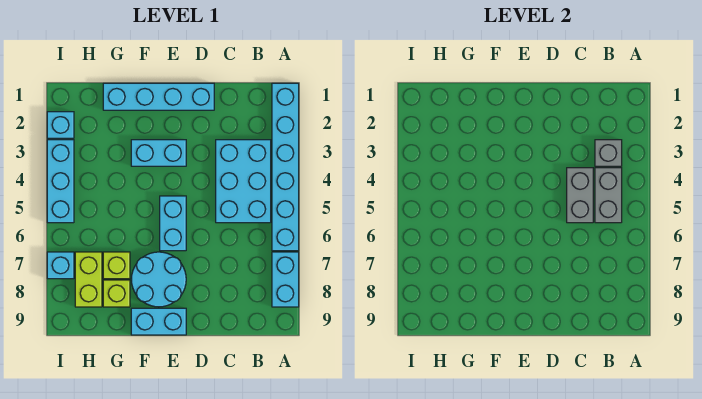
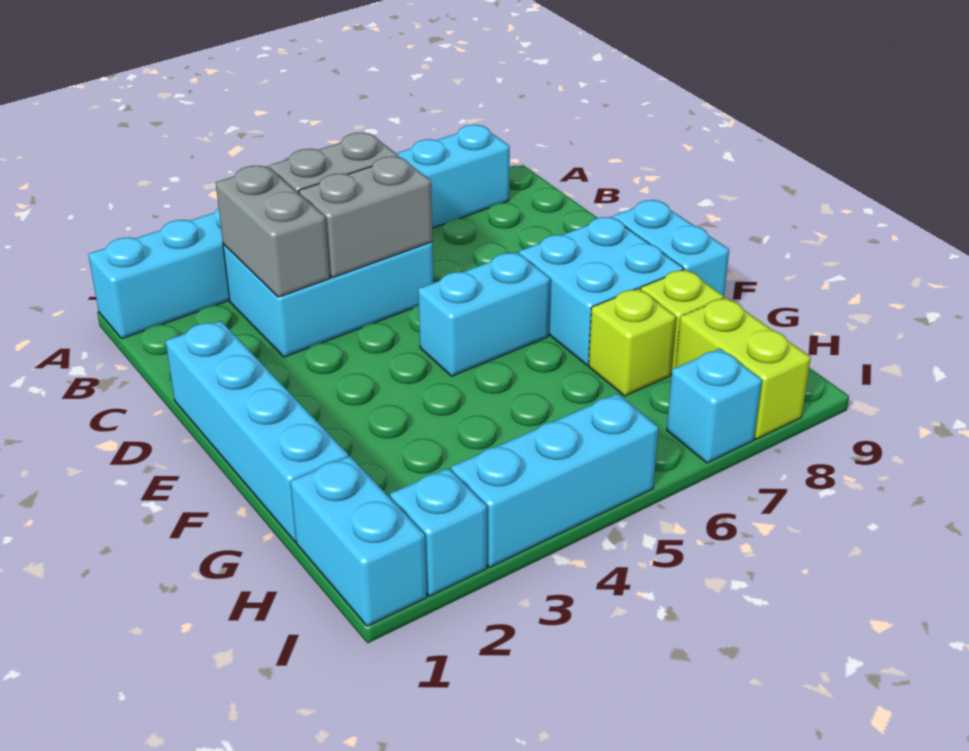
grey 1x1 brick [595,140,622,166] -> grey 1x2 brick [216,166,330,297]
cyan 1x2 brick [131,140,186,166] -> cyan 1x2 brick moved to [290,456,427,626]
cyan 2x2 round brick [131,252,186,307] -> cyan 2x2 brick [519,217,684,365]
lime 1x2 brick [75,252,102,307] -> lime 1x2 brick turned to [676,297,811,439]

